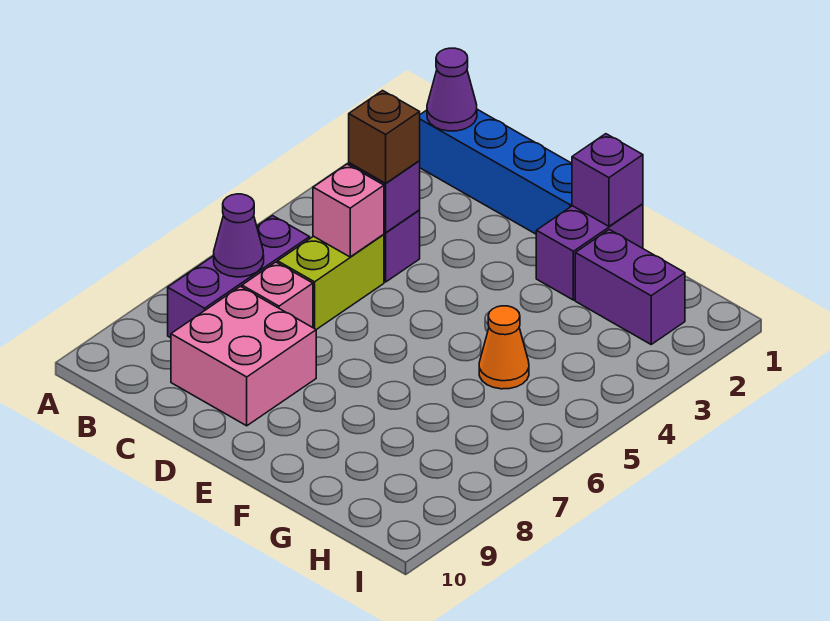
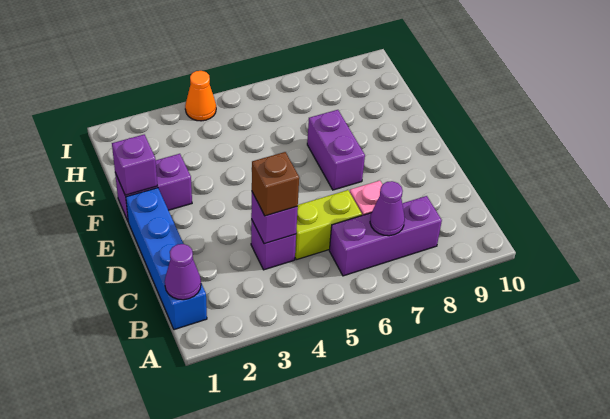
pink 1x1 brick [313,164,384,257] -> none
pink 2x2 brick [171,286,316,426] -> none
purple 1x2 brick [575,230,685,344] -> purple 1x2 brick moved to [307,110,365,190]
orange 1x1 cone [479,306,529,389] -> orange 1x1 cone moved to [185,71,216,121]

